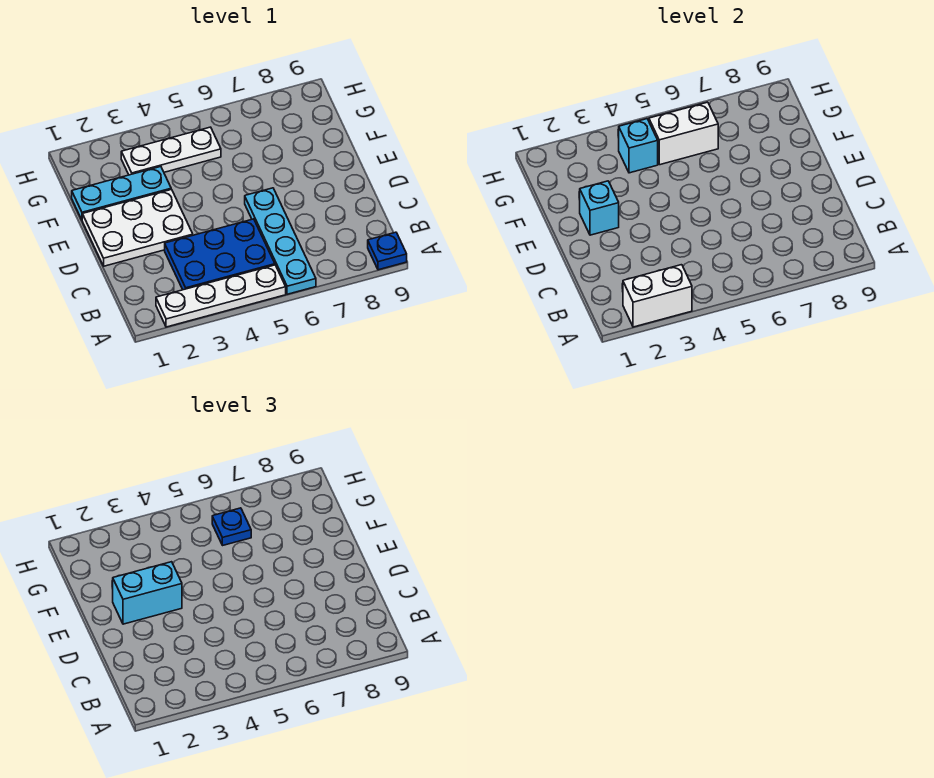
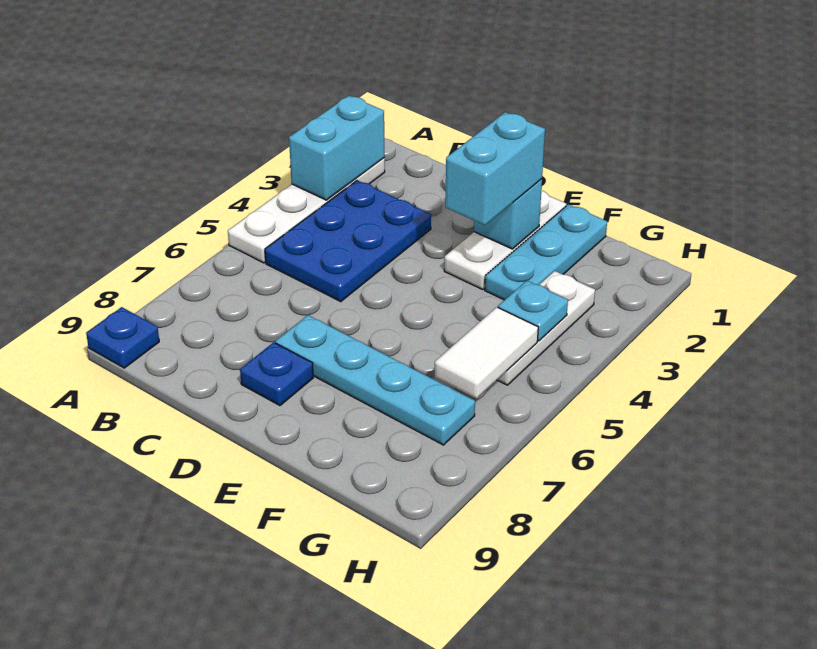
white 1x2 brick [623,265,692,327] -> cyan 1x2 brick [289,96,385,200]
cyan 1x4 plate [245,188,316,294] -> cyan 1x4 plate moved to [275,315,475,445]
white 2x3 plate [82,189,193,266] -> white 1x3 plate [444,190,566,289]
cyan 1x1 brick [619,119,658,173] -> cyan 1x1 plate [498,281,568,341]
white 1x2 brick [649,102,718,165] -> white 1x2 tile [435,307,538,398]
blue 1x1 plate [212,508,251,545] -> blue 1x1 plate moved to [240,342,313,406]

